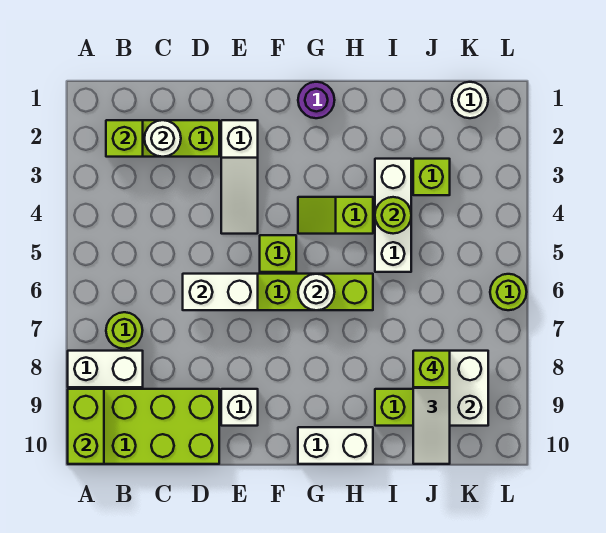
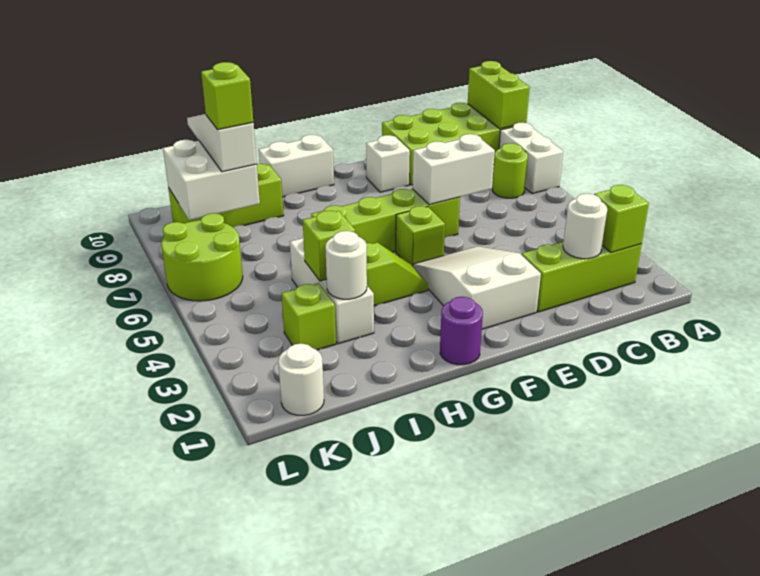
white 1x2 brick [68,351,143,387] -> white 1x2 brick turned to [499,122,563,194]
white 1x3 slope [221,120,258,234] -> white 2x3 slope [413,247,541,329]
white 1x1 round brick [298,274,335,310] -> white 1x1 round brick moved to [325,231,367,299]
lime 1x1 round brick [375,197,411,234] -> lime 1x1 brick [303,211,355,281]
lime 1x1 round brick [490,274,527,310] -> lime 2x2 round brick [161,213,243,301]

